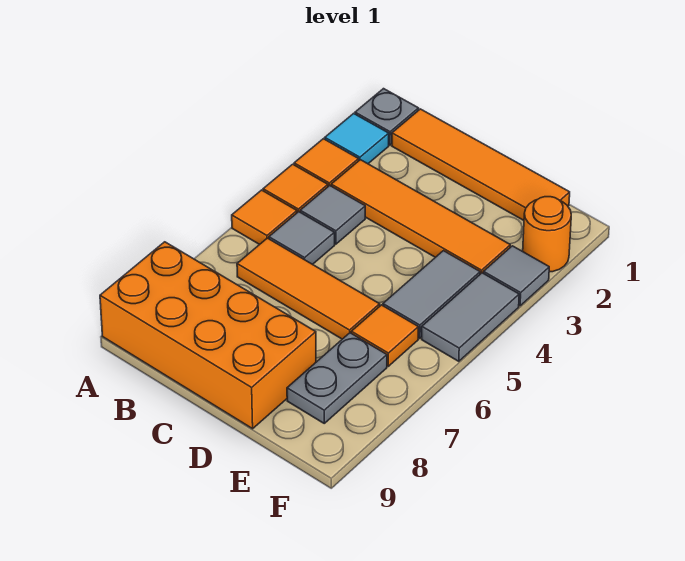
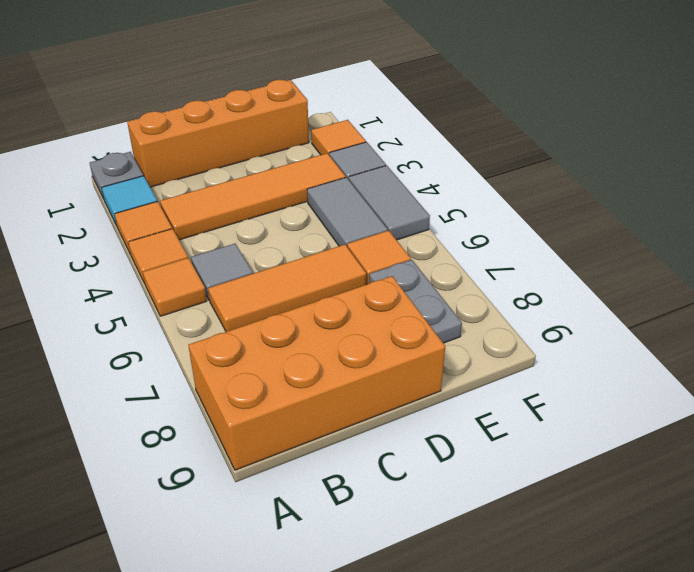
orange 1x4 tile [392,109,570,220] -> orange 1x4 brick [127,80,309,187]
grey 1x1 tile [300,186,365,244] -> none
orange 1x1 round brick [523,197,571,272] -> orange 1x1 tile [311,120,366,155]

